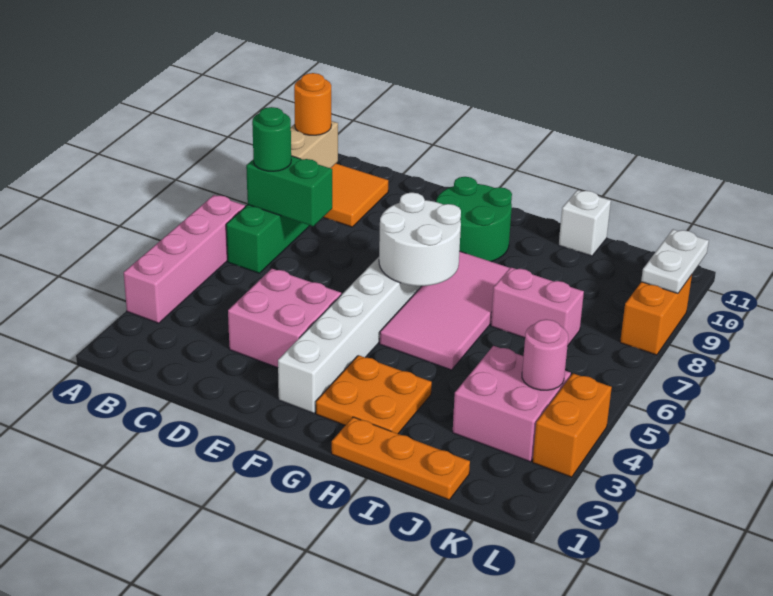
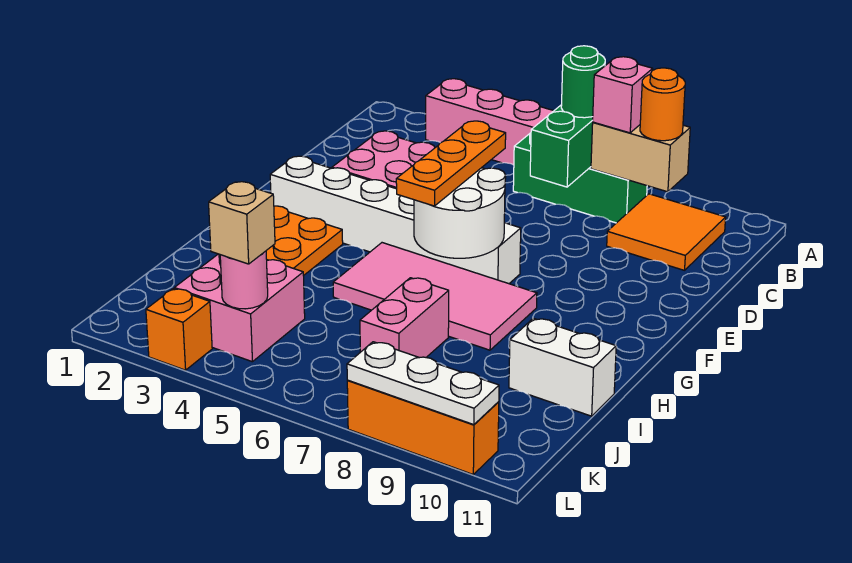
none -> pink 1x1 brick [593,57,653,133]
green 2x2 round brick [436,177,512,262] -> none
orange 1x3 plate [332,417,470,500] -> orange 1x3 plate moved to [396,121,506,206]
white 1x1 brick [559,190,611,256] -> white 1x2 brick [509,318,616,416]
none -> tan 1x1 brick [209,182,275,264]
orange 1x2 brick [533,373,612,477] -> orange 1x1 brick [146,289,212,370]
orange 1x2 brick [620,275,692,355] -> orange 1x3 brick [347,380,499,474]
white 1x2 plate [641,229,709,293] -> white 1x3 plate [347,342,499,425]

